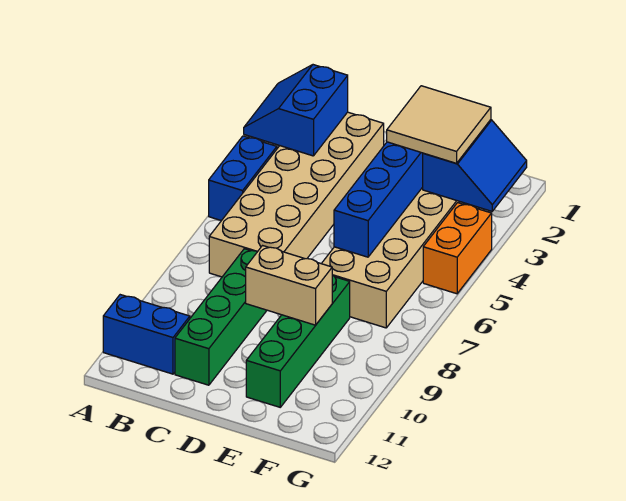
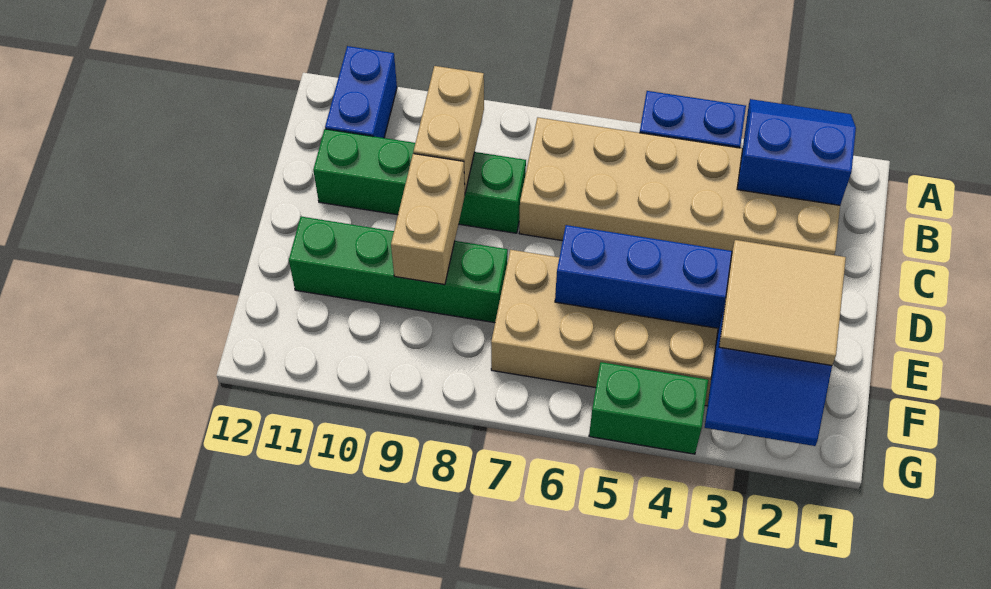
none -> tan 1x2 brick [413,66,484,192]
orange 1x2 brick [423,203,492,294] -> green 1x2 brick [589,362,708,454]

